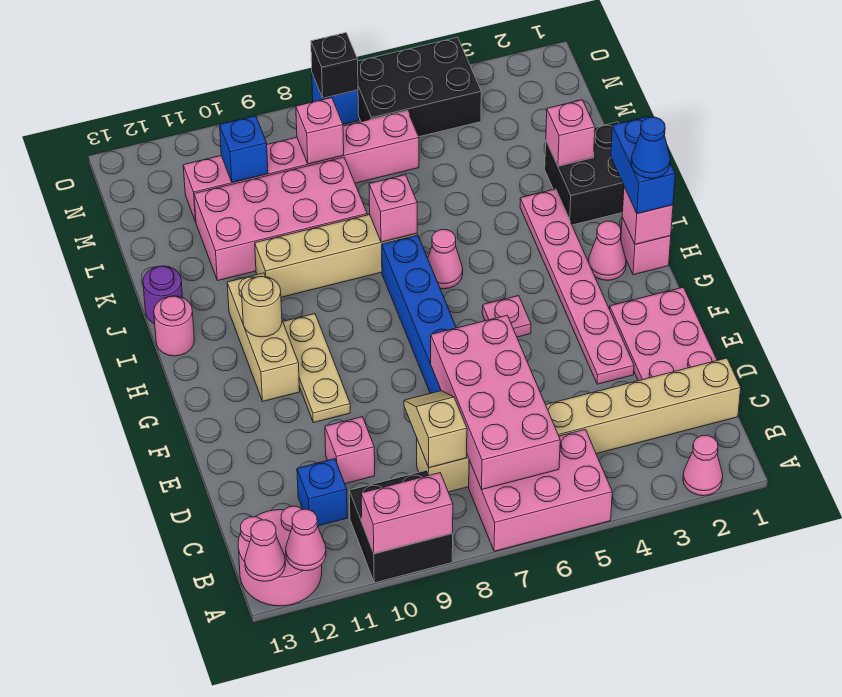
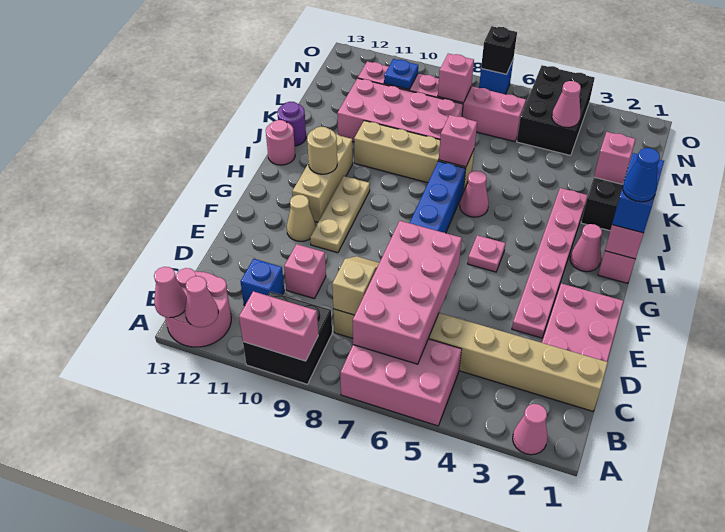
none -> tan 1x1 cone [287,195,316,241]
none -> pink 1x1 cone [552,81,581,127]
blue 1x1 brick [220,116,268,182] -> blue 1x1 plate [384,59,418,90]
black 2x3 brick [358,37,481,137] -> black 2x3 brick turned to [517,65,595,155]

